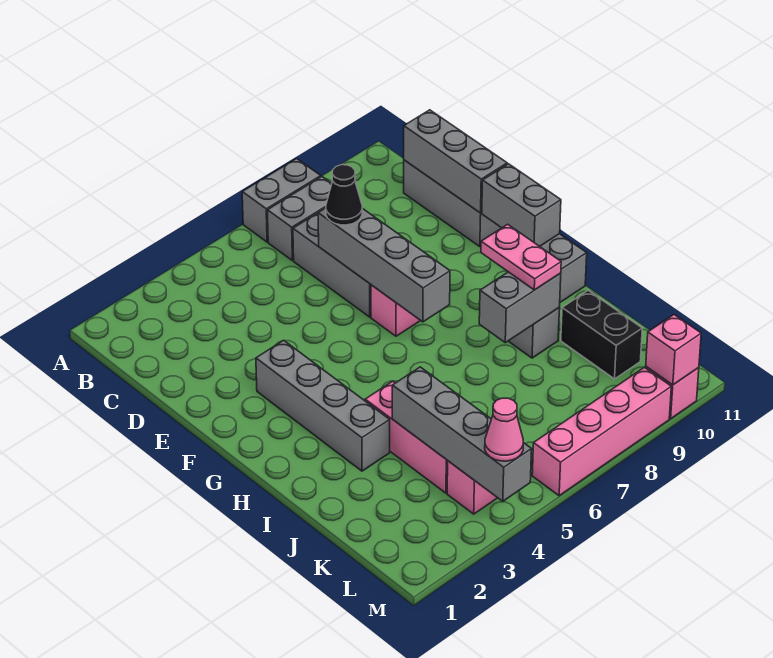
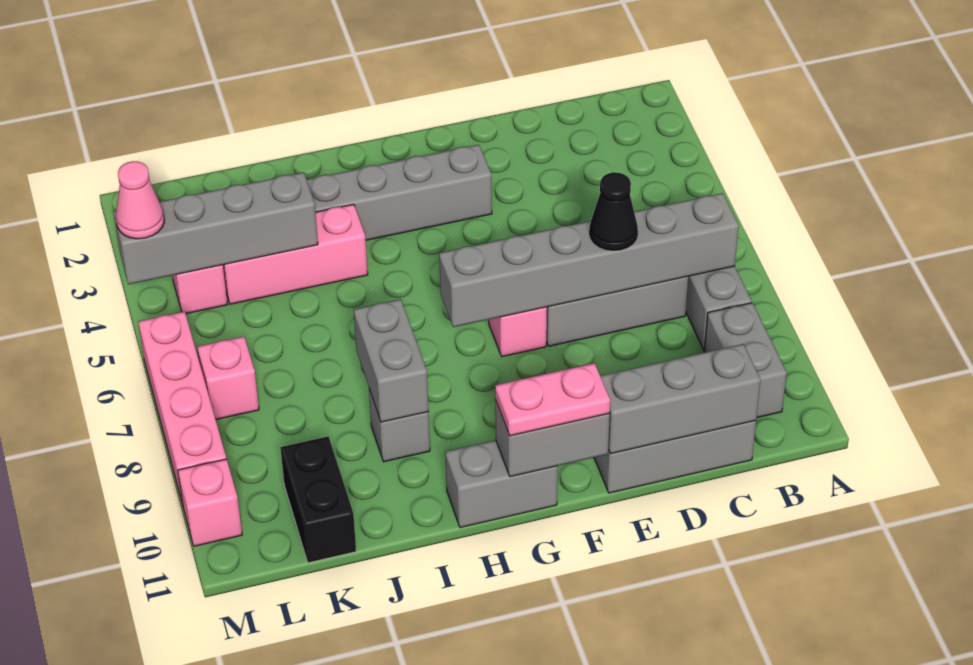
grey 1x2 brick [242,159,321,242] -> grey 1x2 brick moved to [705,303,787,418]
grey 1x4 brick [318,208,450,322] -> grey 1x6 brick [439,193,739,327]
pink 1x2 plate [481,224,561,290] -> pink 1x2 plate moved to [495,363,610,436]
black 1x2 brick [561,291,642,379] -> black 1x2 brick turned to [280,436,356,563]
pink 1x1 brick [646,315,701,385] -> pink 1x1 brick moved to [198,337,259,419]

